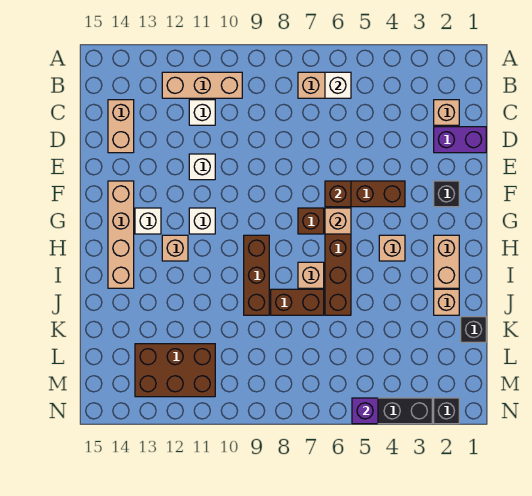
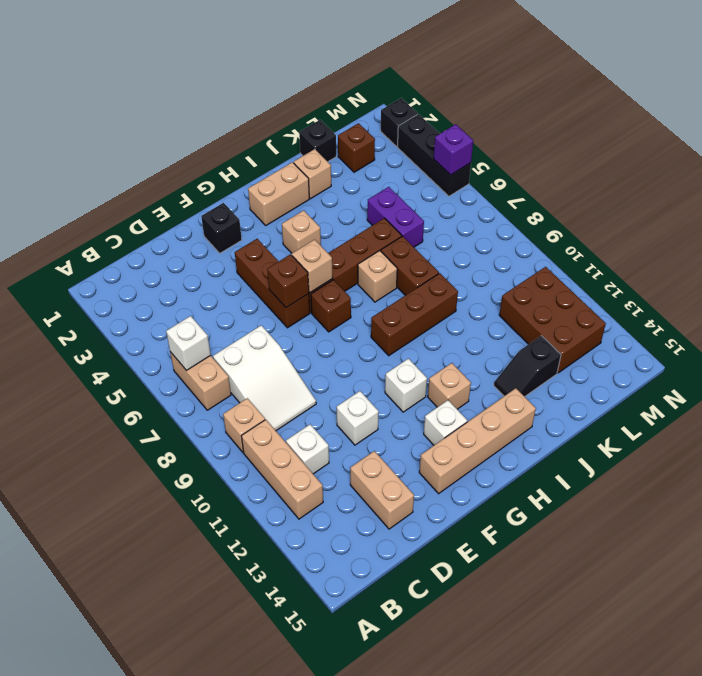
tan 1x1 brick [434,100,459,125] -> tan 1x1 brick moved to [223,398,265,452]
none -> white 2x3 slope [213,325,316,431]
tan 1x2 brick [108,100,134,153] -> tan 1x2 brick turned to [350,451,414,529]
purple 1x2 brick [434,127,486,153] -> purple 1x2 brick moved to [367,187,424,247]
none -> black 1x2 slope [494,336,561,397]
none -> brown 1x1 brick [338,123,375,172]

